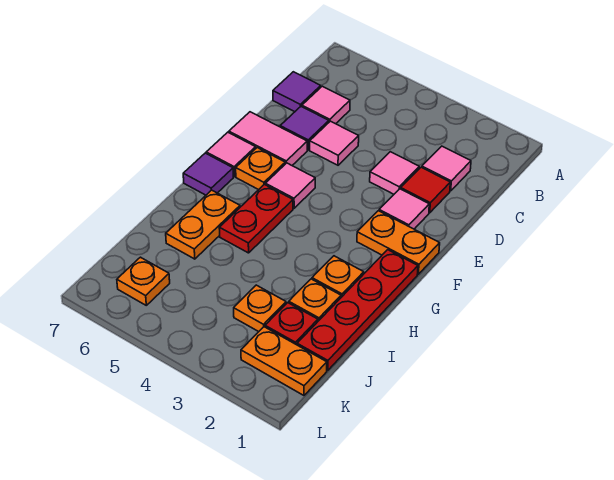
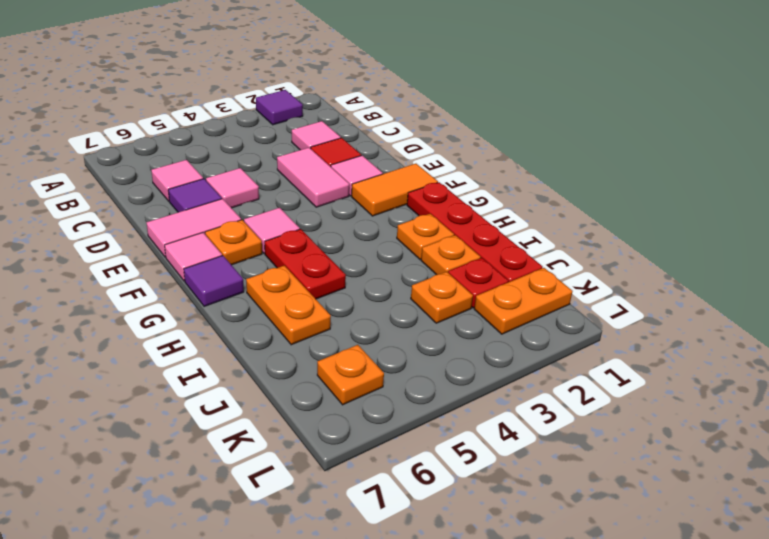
purple 1x1 tile [273,72,321,112] -> purple 1x1 tile moved to [256,90,303,125]
pink 1x1 tile [370,152,419,194] -> pink 1x2 tile [277,148,349,207]
orange 1x2 plate [357,211,440,274] -> orange 1x2 tile [352,164,438,216]

